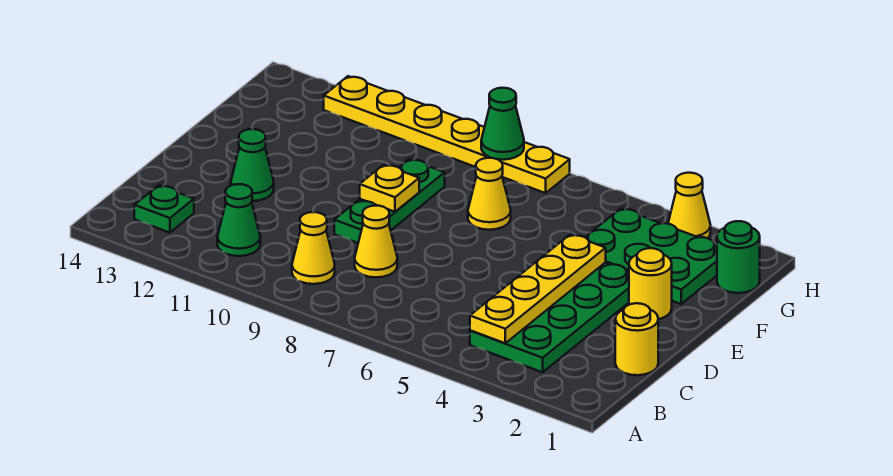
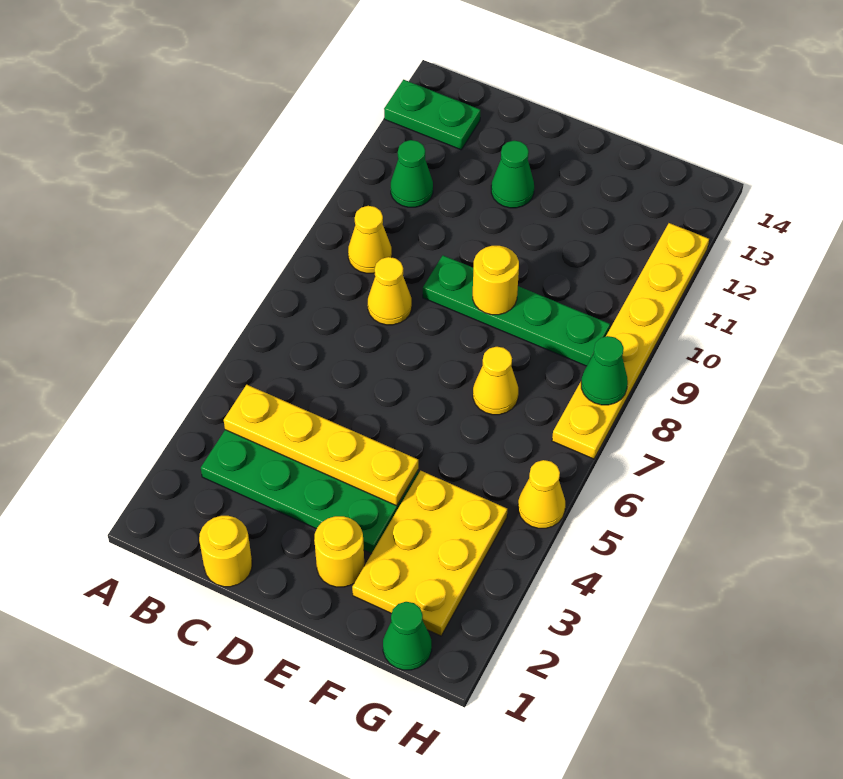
green 1x1 plate [134,185,194,233] -> green 1x2 plate [384,80,480,150]
green 1x3 plate [334,159,445,243] -> green 1x4 plate [423,255,610,366]
yellow 1x1 plate [360,165,419,212] -> yellow 1x1 round brick [473,246,519,315]
green 2x3 plate [585,209,717,304] -> yellow 2x3 plate [352,471,507,636]
green 1x1 round brick [717,221,760,293] -> green 1x1 cone [383,602,432,670]
yellow 1x1 cone [668,173,711,238] -> yellow 1x1 cone moved to [518,460,565,528]

